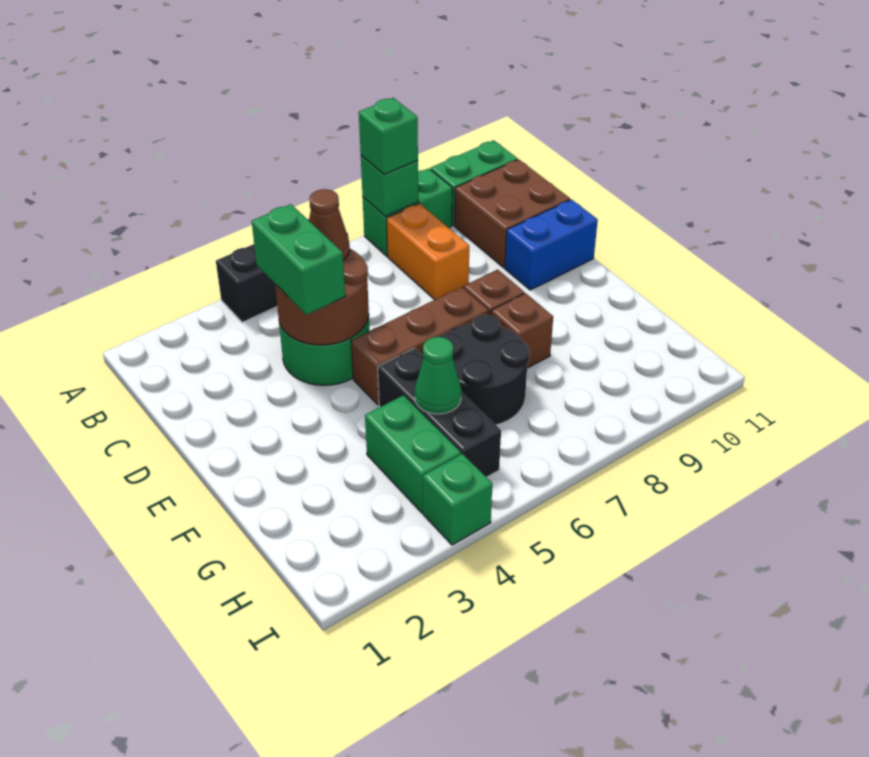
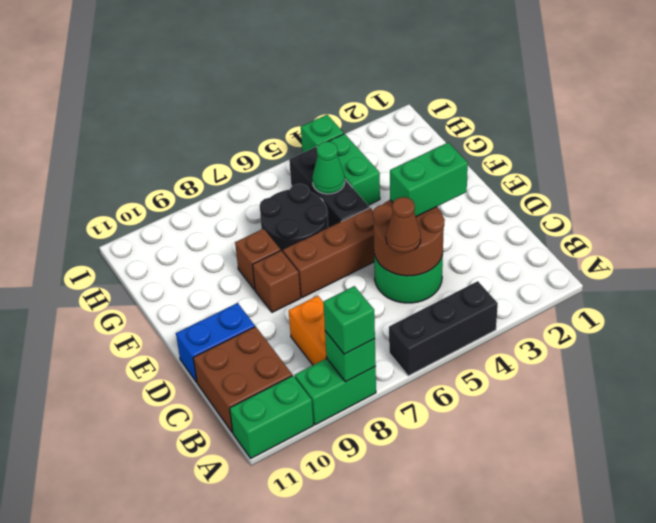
green 1x2 brick [252,204,345,315] -> green 1x2 brick turned to [390,142,468,217]

